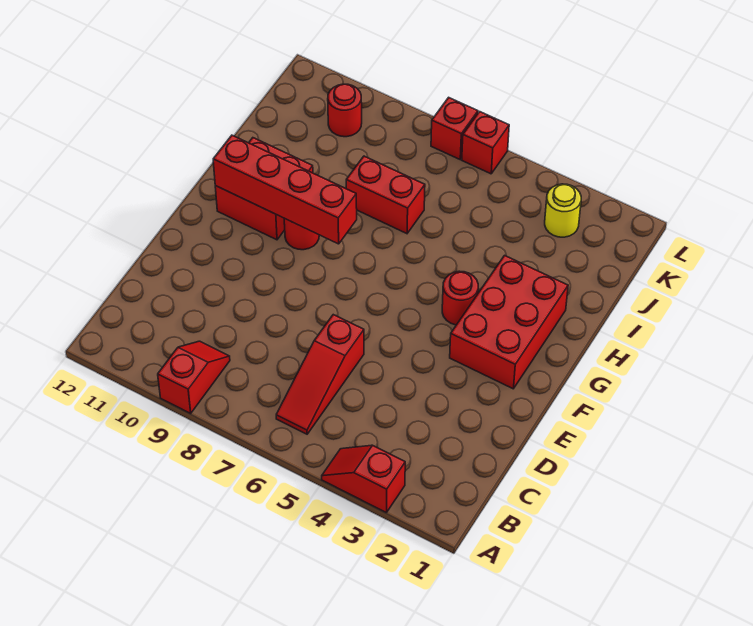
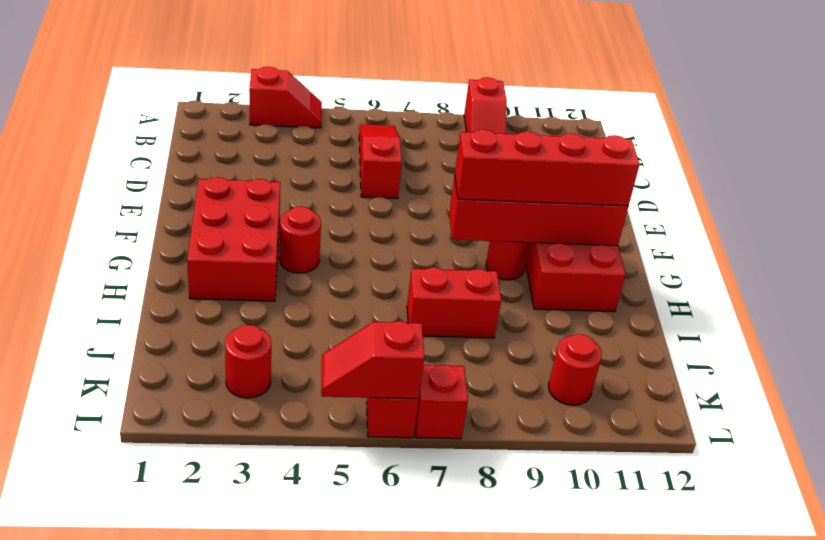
none -> red 1x4 brick [455,129,640,206]
yellow 1x1 round brick [545,184,581,237] -> red 1x1 round brick [225,325,271,398]
none -> red 1x2 slope [321,321,425,399]

